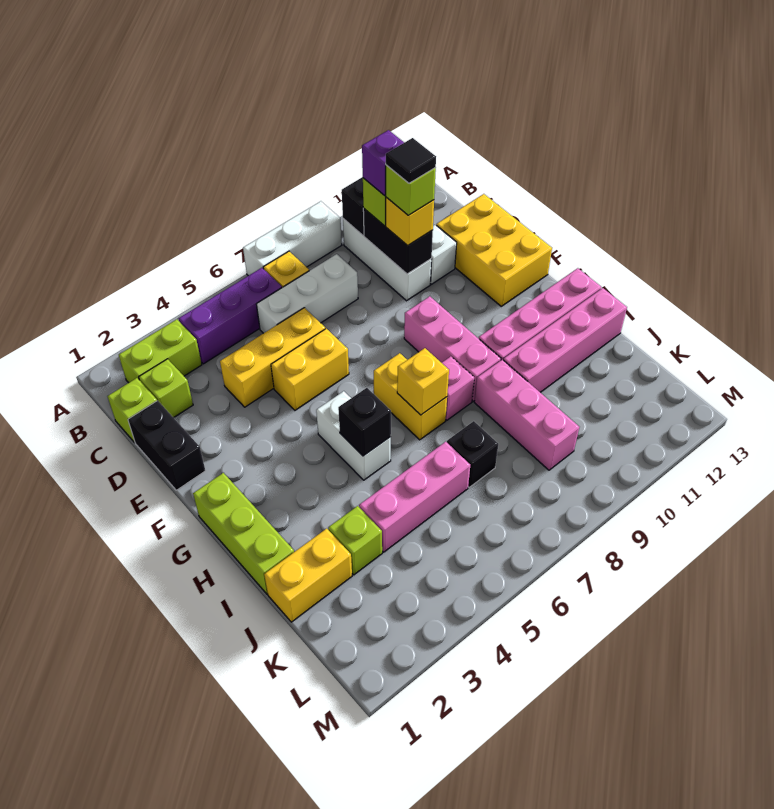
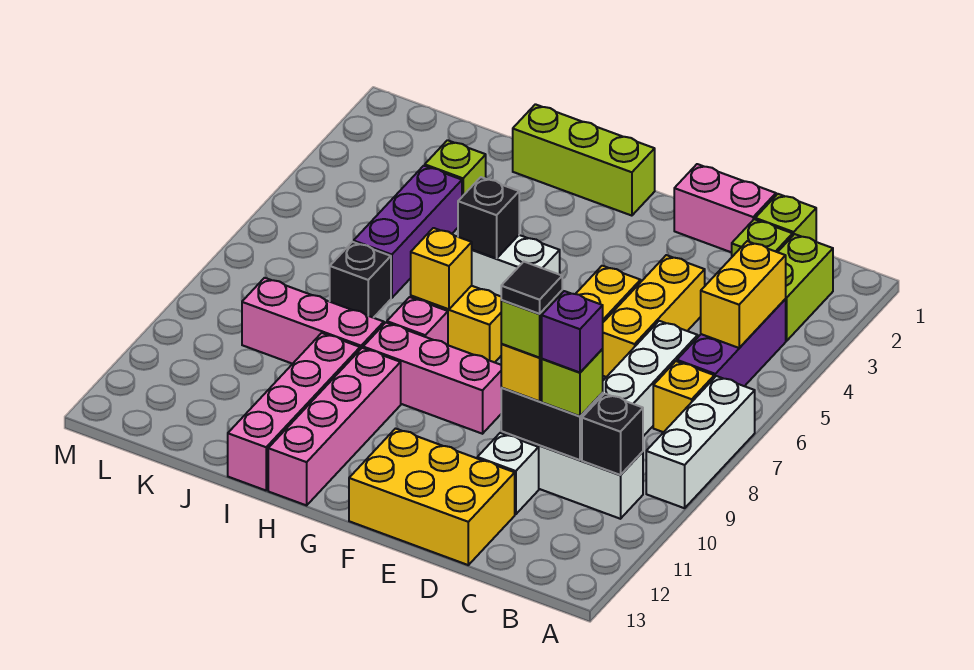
black 1x2 brick [128,401,205,490] -> pink 1x2 brick [674,164,776,252]
yellow 1x2 brick [264,529,352,622] -> yellow 1x2 brick moved to [701,241,786,348]
pink 1x3 brick [359,442,470,552] -> purple 1x3 brick [354,166,462,298]

